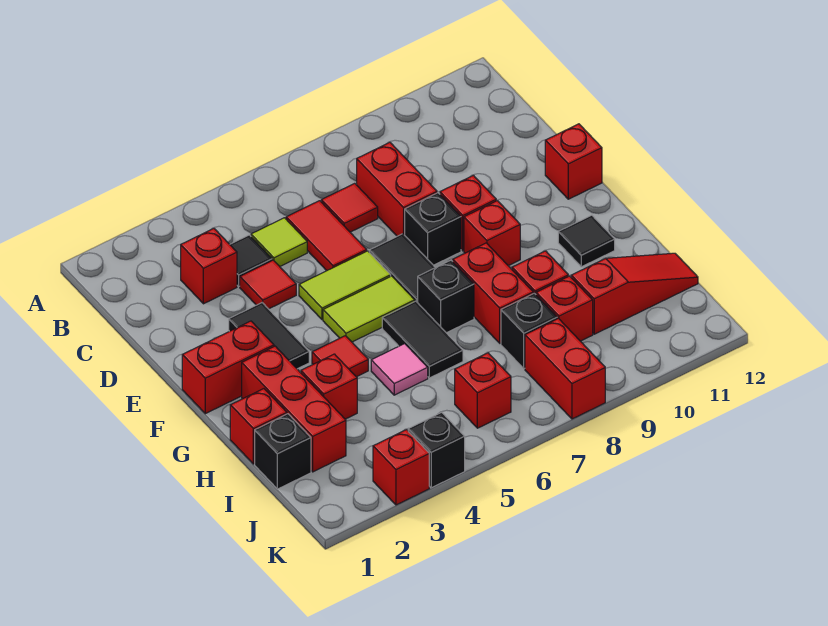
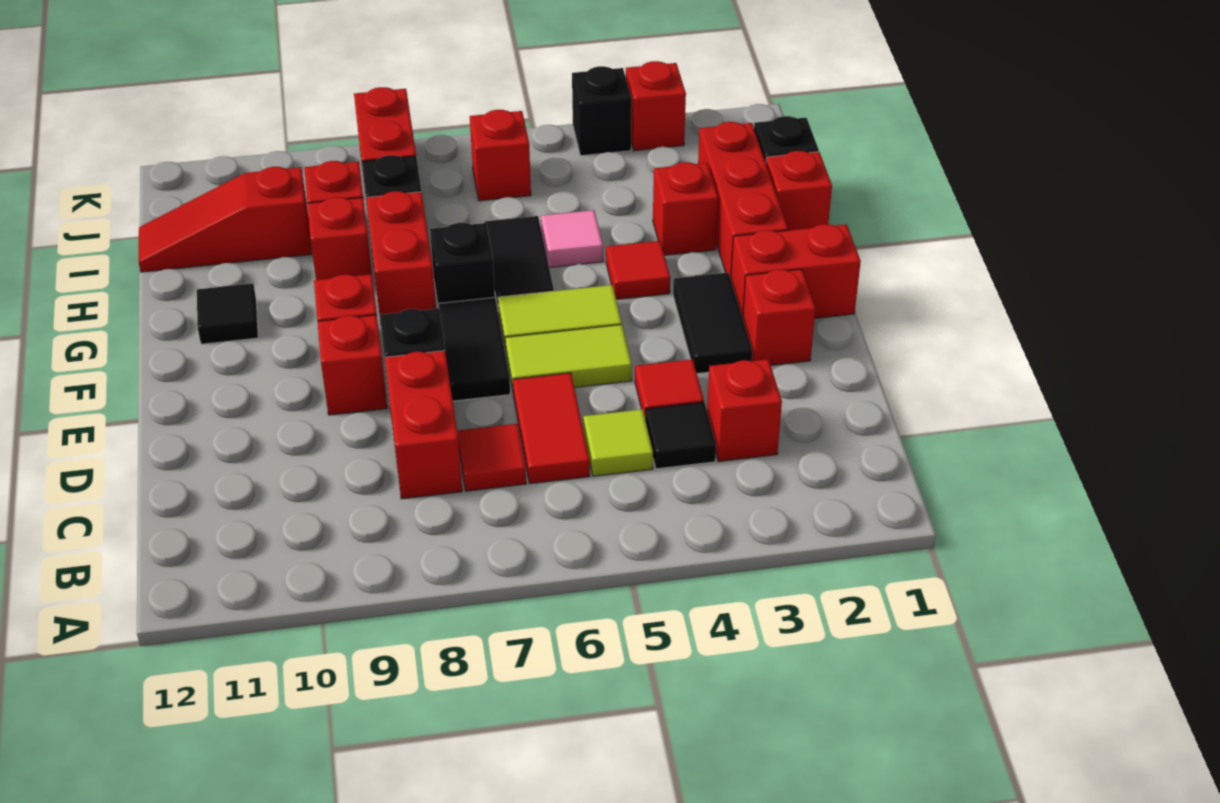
red 1x1 brick [545,124,602,199] -> red 1x1 brick moved to [743,269,815,365]

